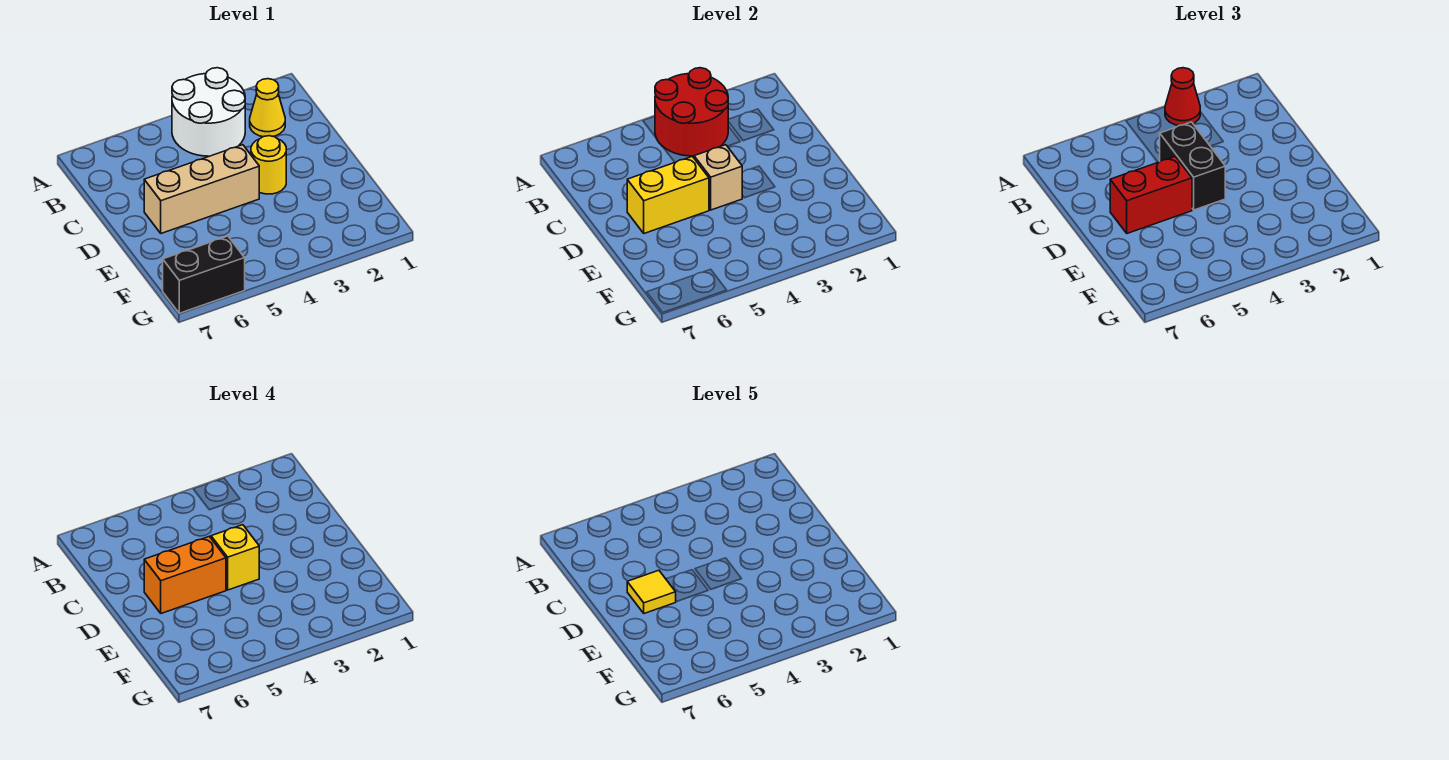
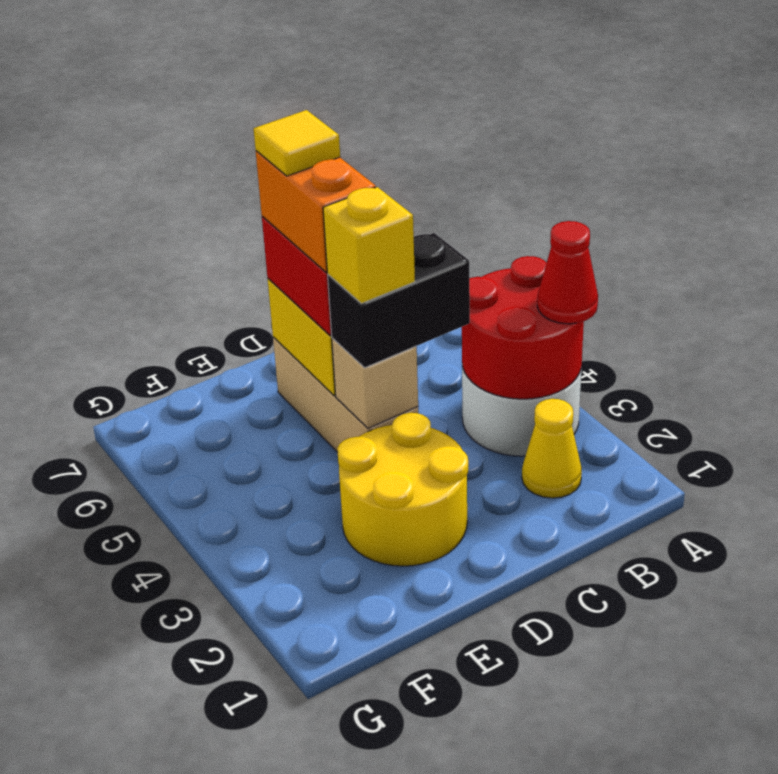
yellow 1x1 round brick [251,136,286,194] -> yellow 2x2 round brick [337,413,468,566]
black 1x2 brick [163,236,245,313] -> none

